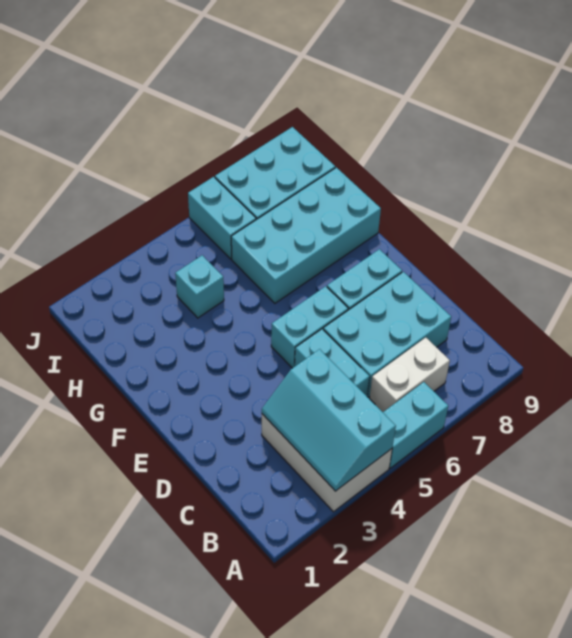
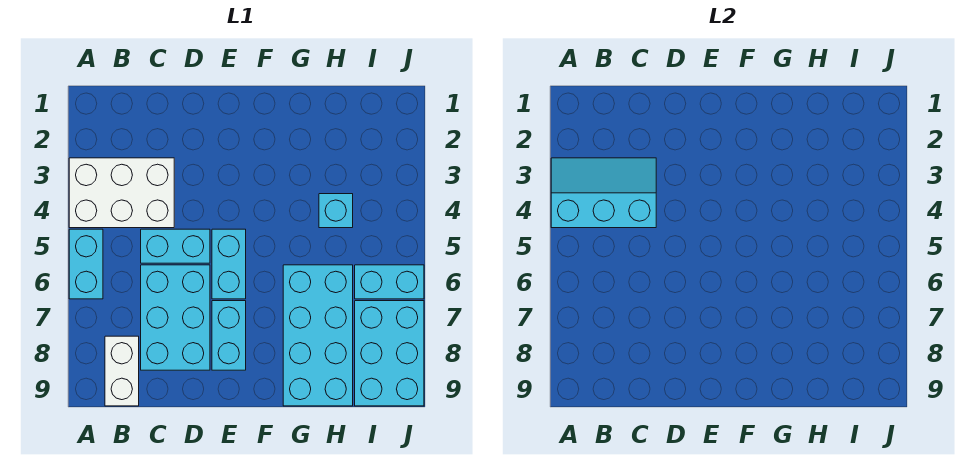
white 1x2 brick [370,338,450,412] -> white 1x2 brick moved to [105,336,139,406]

